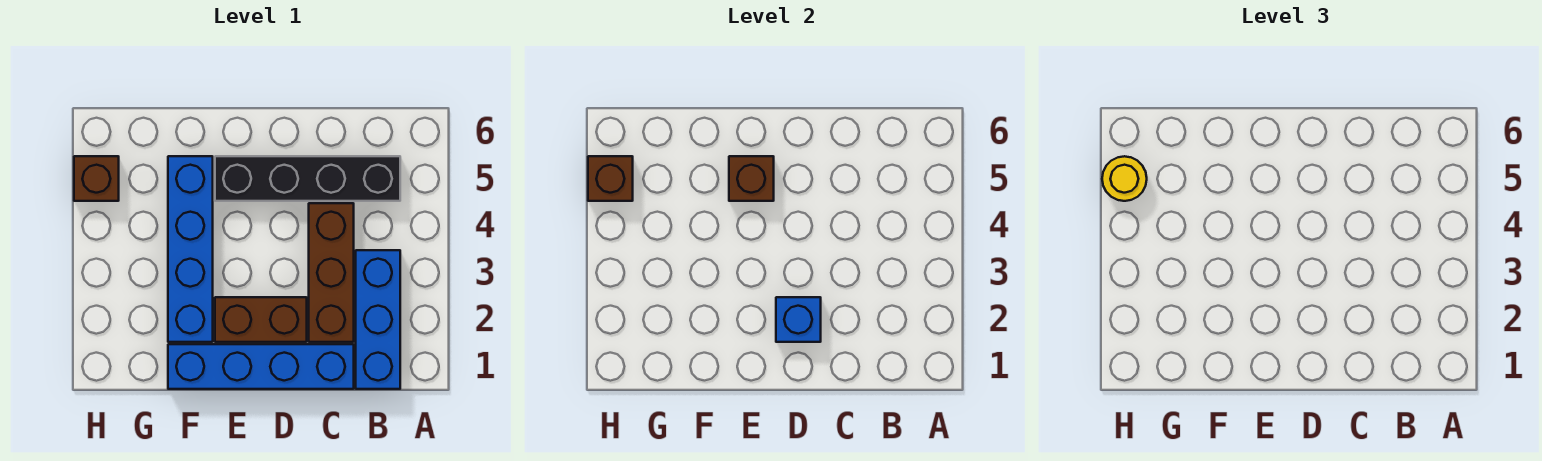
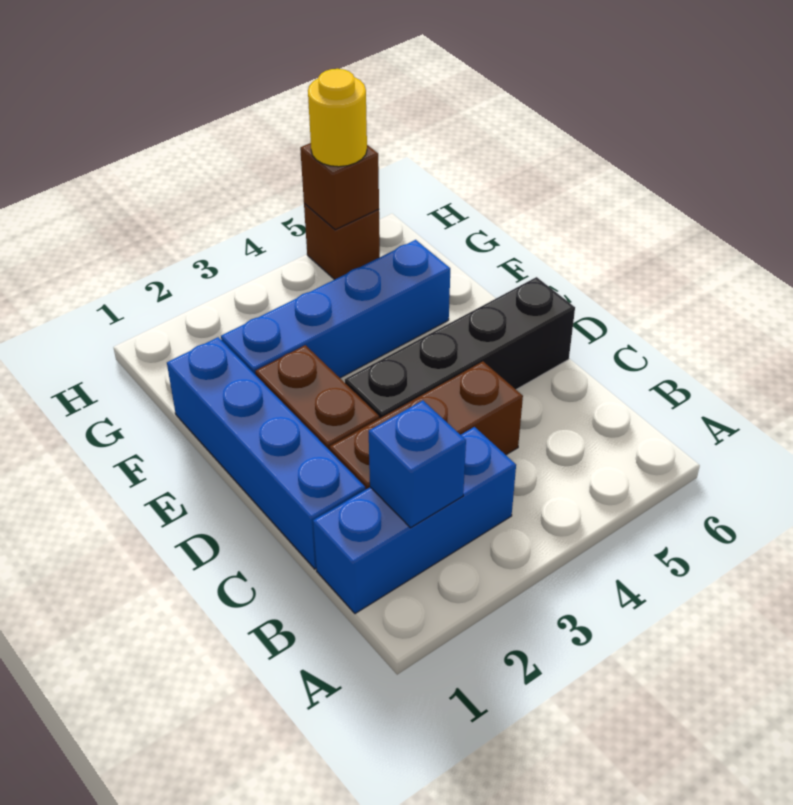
black 1x4 brick [215,156,400,201] -> black 1x4 brick turned to [345,277,575,418]
blue 1x1 brick [776,297,821,342] -> blue 1x1 brick moved to [369,401,466,528]
brown 1x1 brick [729,156,774,201] -> none

